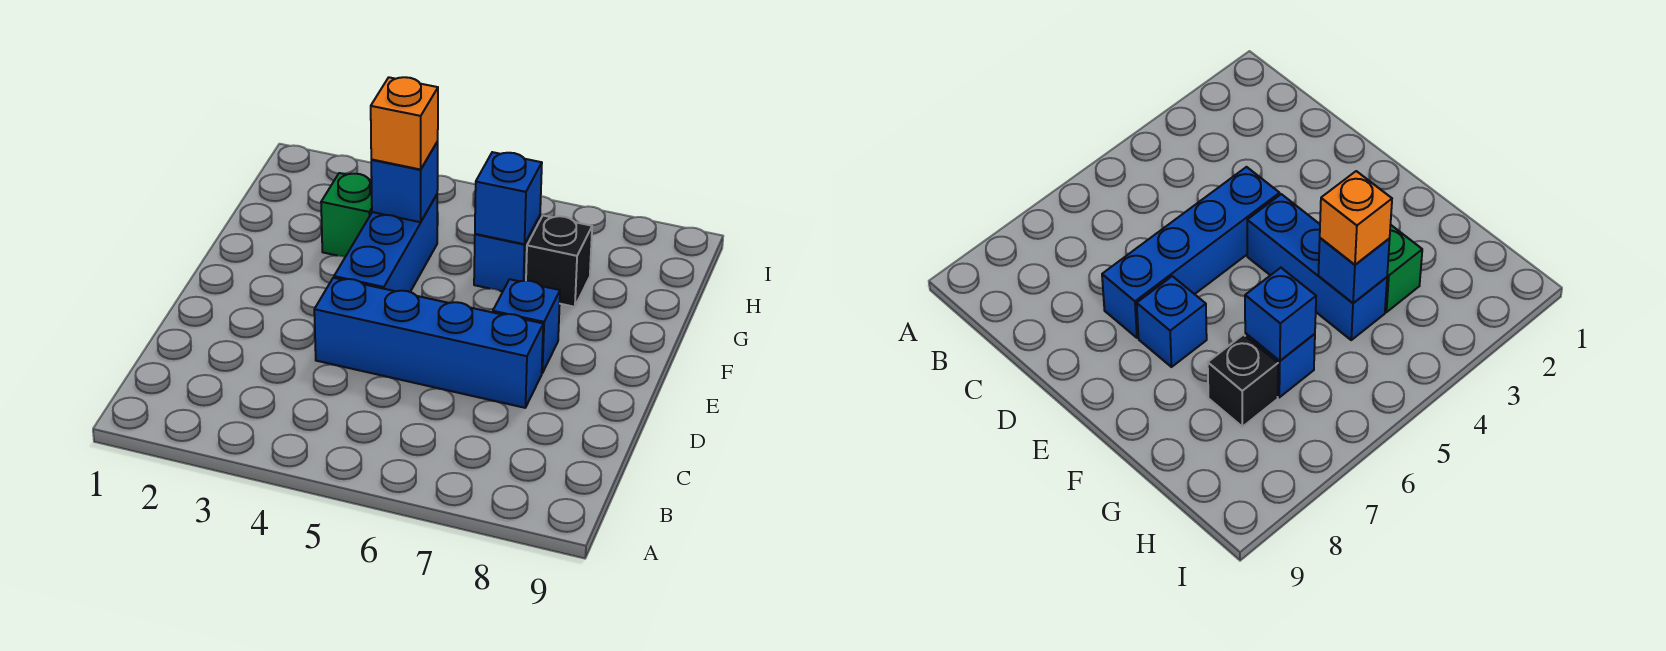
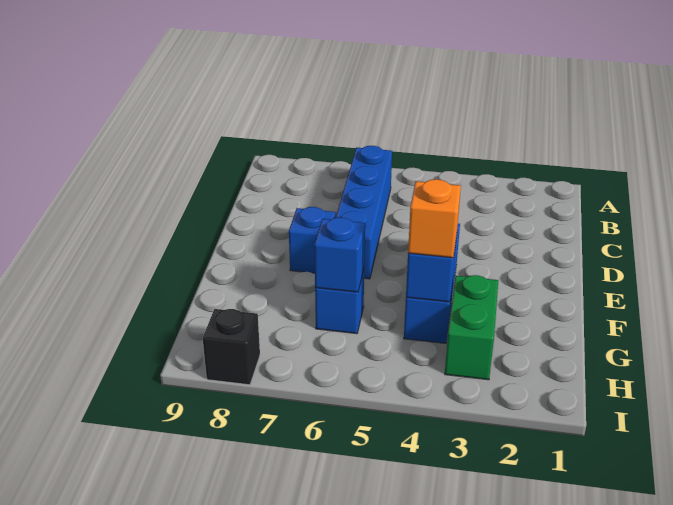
blue 1x4 brick [314,278,543,408] -> blue 1x4 brick turned to [336,146,392,279]
green 1x1 brick [321,173,372,257] -> green 1x2 brick [445,275,498,380]
black 1x1 brick [526,216,592,307] -> black 1x1 brick moved to [203,309,260,385]

